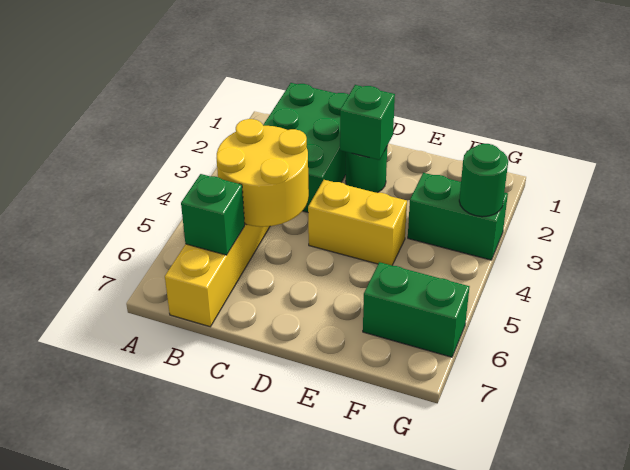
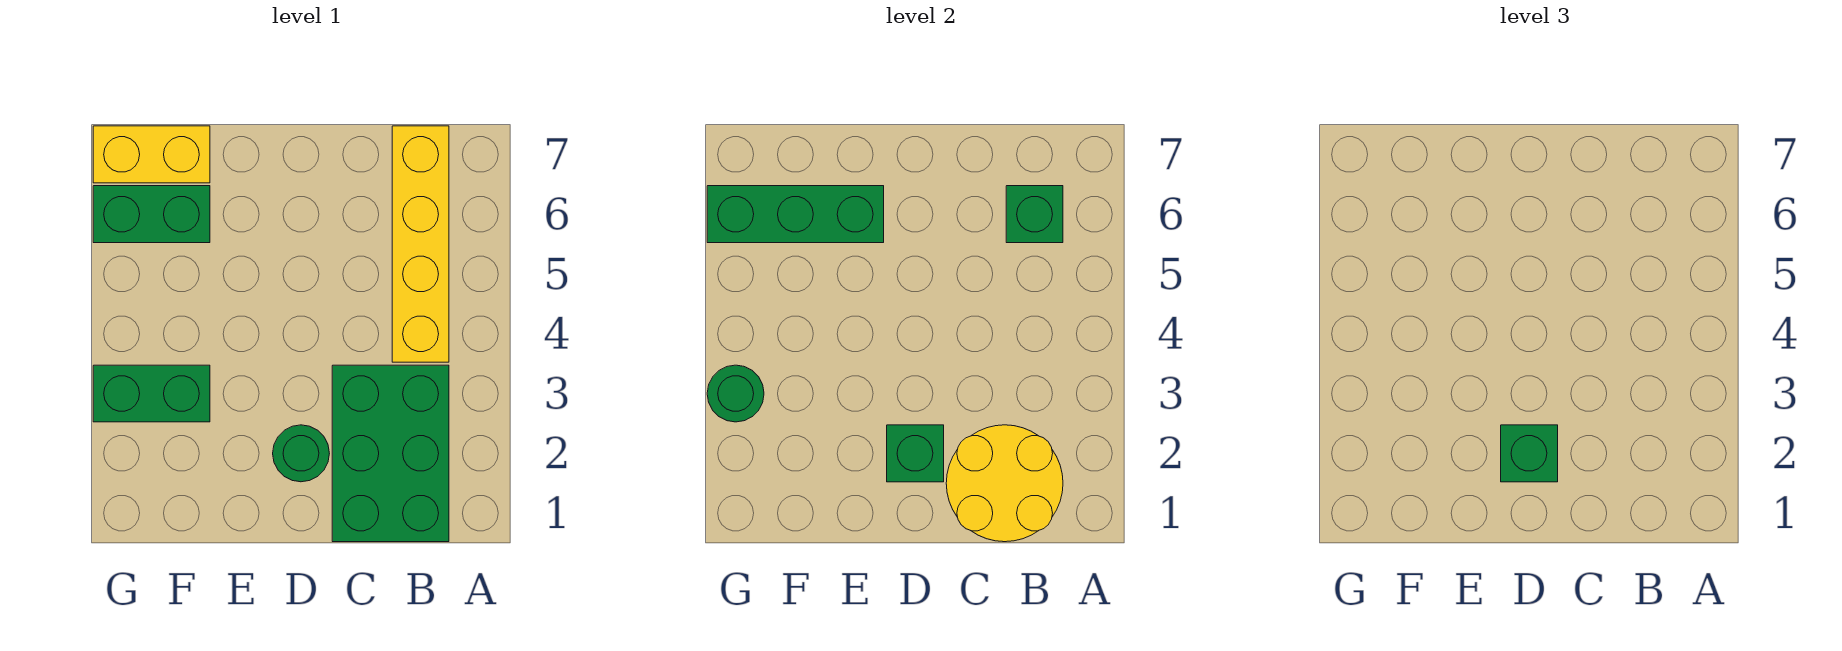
yellow 2x2 round brick [217,119,309,227] -> yellow 2x2 round brick moved to [946,425,1063,542]
none -> green 1x1 brick [1501,425,1558,482]
yellow 1x2 brick [308,180,407,265] -> yellow 1x2 brick moved to [93,126,210,183]
none -> green 1x3 brick [707,186,884,243]

